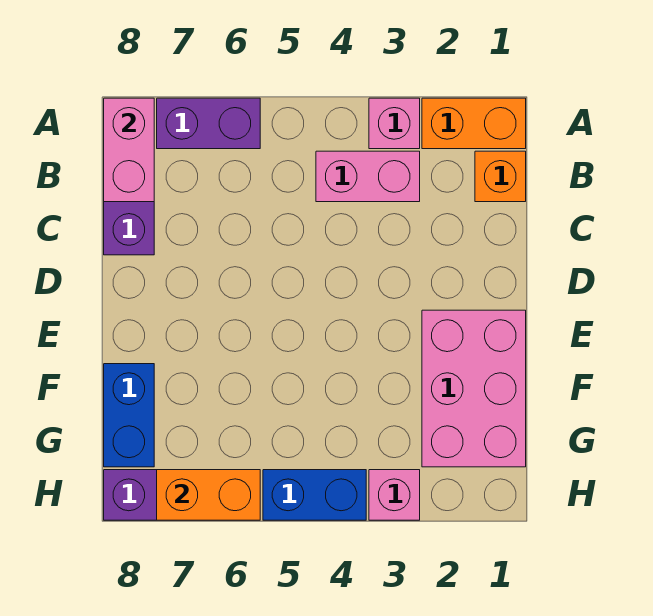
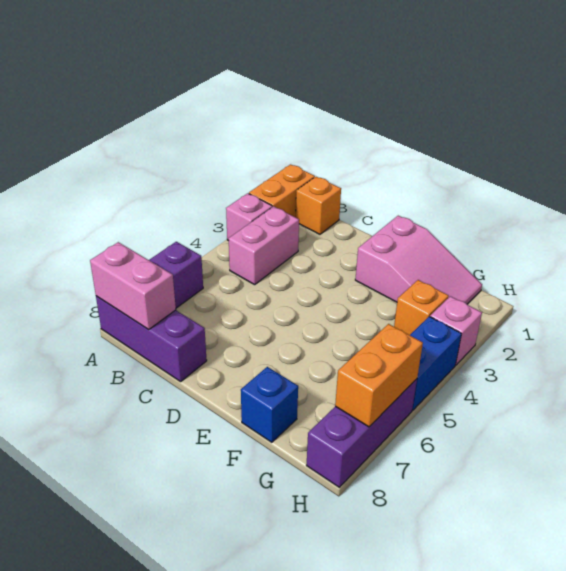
pink 2x3 brick [422,310,526,467] -> pink 2x3 slope [355,216,482,304]
blue 1x2 brick [104,364,154,467] -> blue 1x1 brick [241,367,298,442]
none -> orange 1x1 brick [394,280,449,335]

